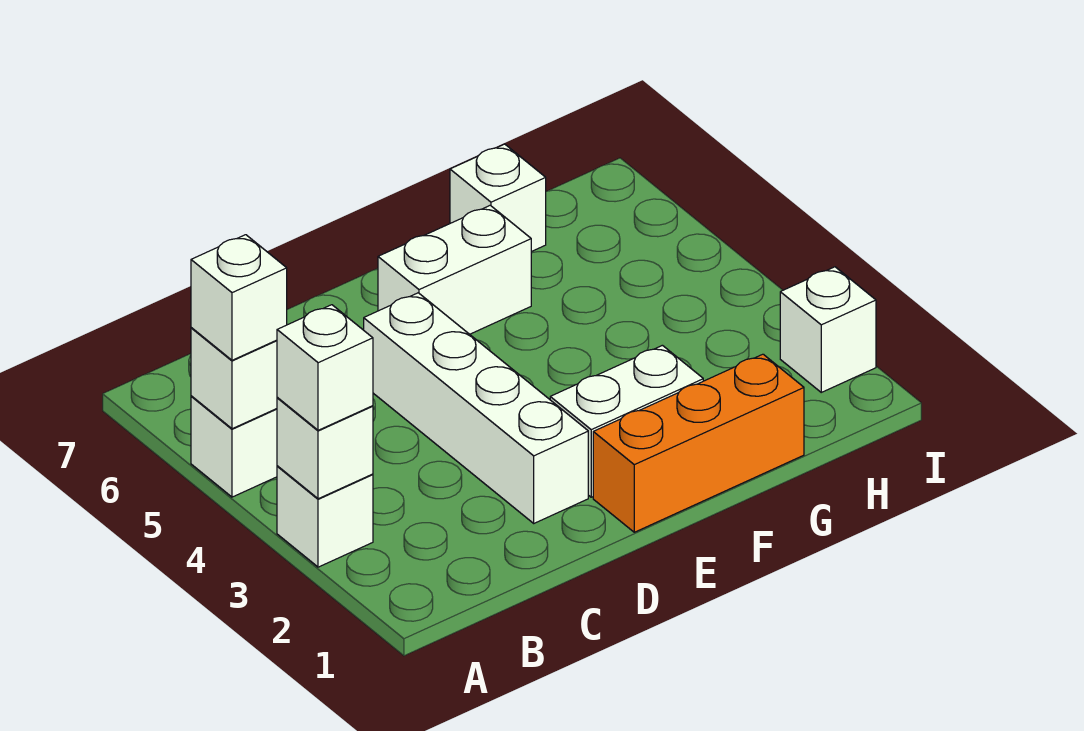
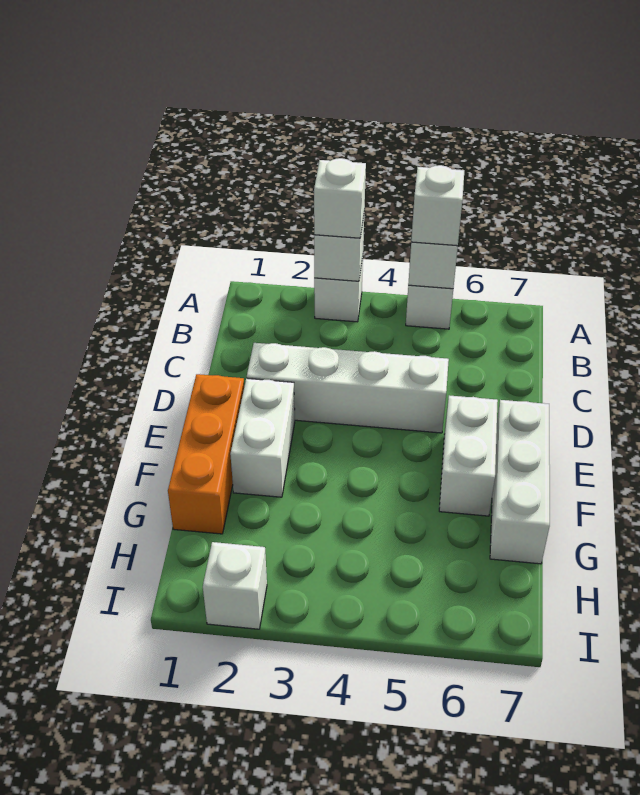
white 1x1 brick [450,144,546,252] -> white 1x3 brick [490,400,550,564]

